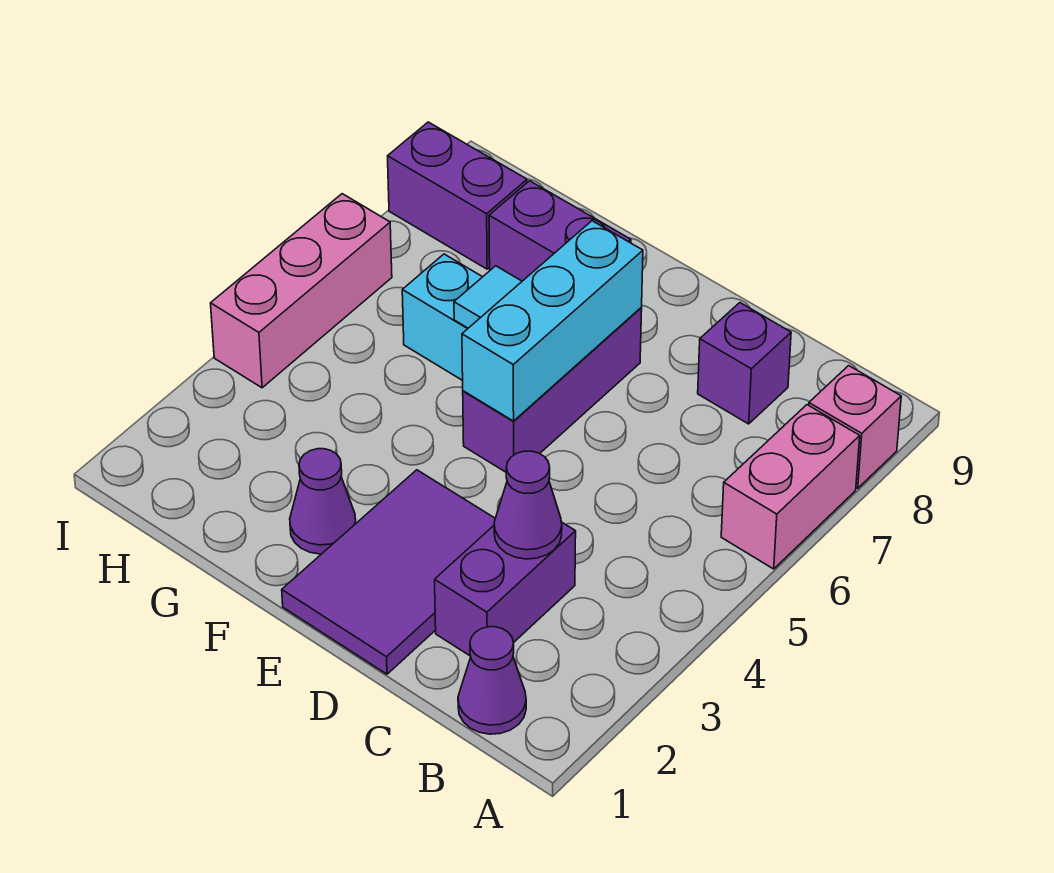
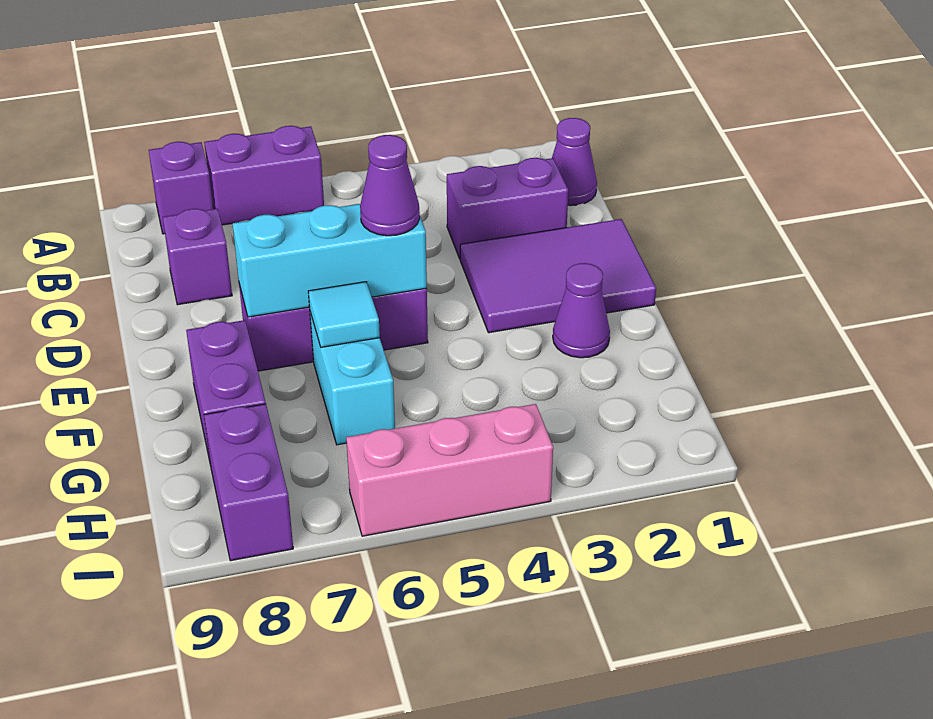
pink 1x2 brick [721,405,860,569] -> purple 1x2 brick [204,126,324,225]
pink 1x1 brick [809,366,901,488] -> purple 1x1 brick [149,142,213,234]
purple 1x1 cone [494,451,562,559] -> purple 1x1 cone moved to [360,135,420,236]

